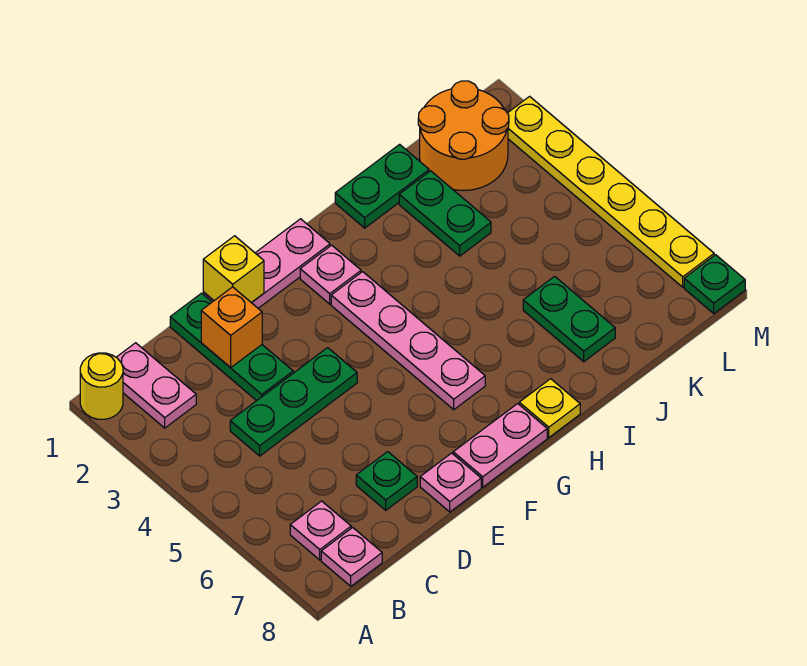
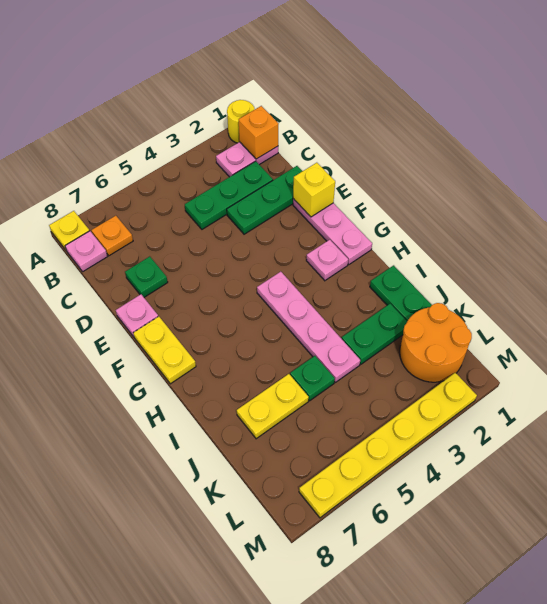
pink 1x1 plate [290,501,351,560] -> orange 1x1 plate [92,216,133,256]
green 1x3 plate [230,348,357,456] -> green 1x3 plate turned to [185,161,273,229]
orange 1x1 brick [201,287,262,368] -> orange 1x1 brick moved to [239,106,279,159]
pink 1x2 plate [453,404,547,487] -> yellow 1x2 plate [133,316,196,384]
pink 1x4 plate [331,272,485,410] -> pink 1x4 plate turned to [257,272,360,382]
yellow 1x1 plate [519,379,580,438] -> yellow 1x1 plate moved to [49,211,89,251]
green 1x2 plate [523,276,615,362] -> yellow 1x2 plate [237,374,309,439]
green 1x1 plate [684,255,745,314] -> green 1x1 plate moved to [290,356,335,401]

